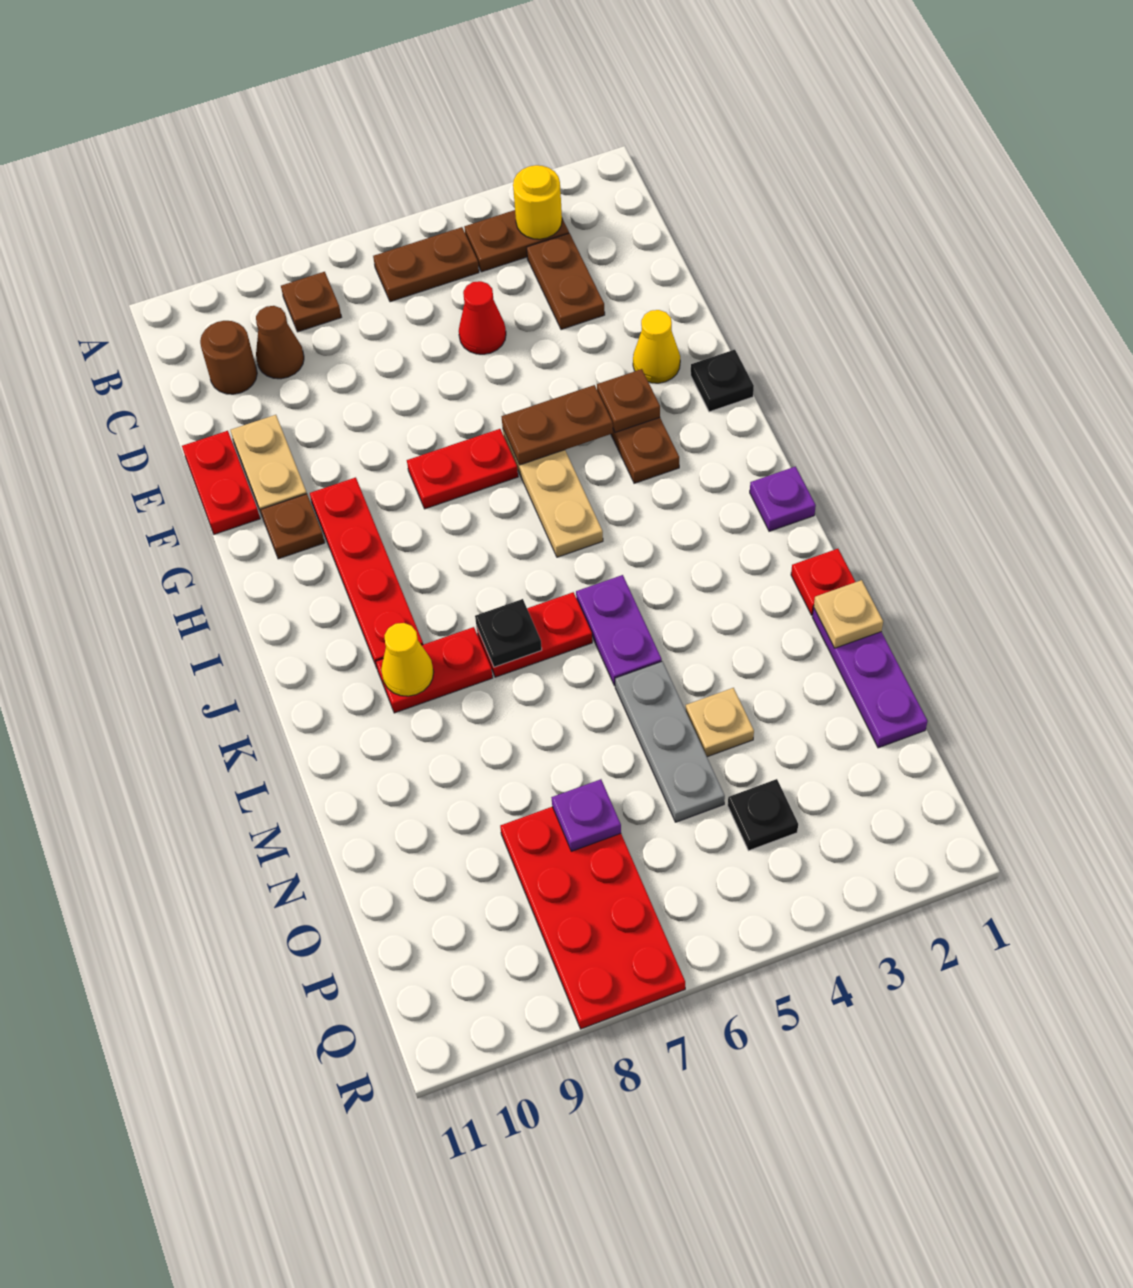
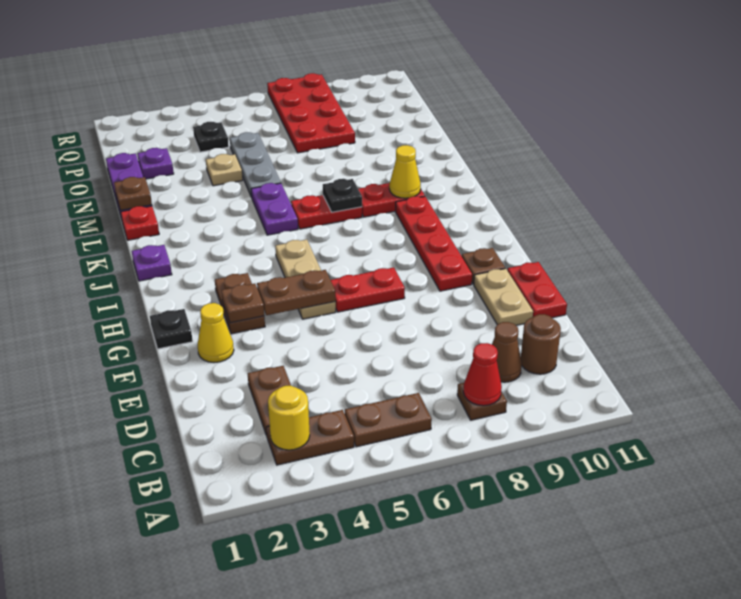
red 1x1 cone [459,281,506,354] -> red 1x1 cone moved to [463,343,502,406]
tan 1x1 plate [814,580,883,648] -> brown 1x1 plate [114,177,152,210]
purple 1x1 plate [551,779,621,851] -> purple 1x1 plate moved to [137,148,174,179]

